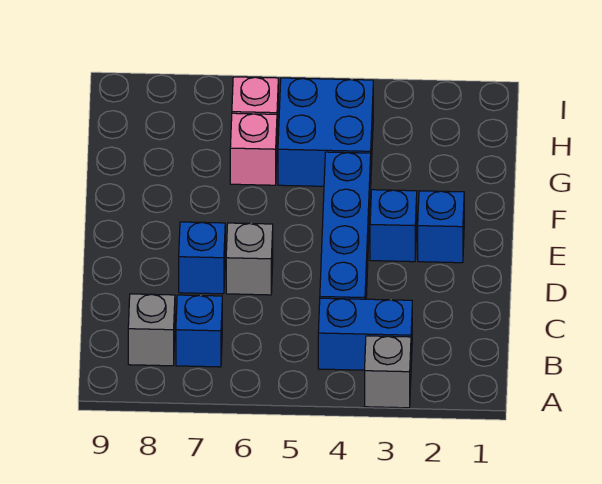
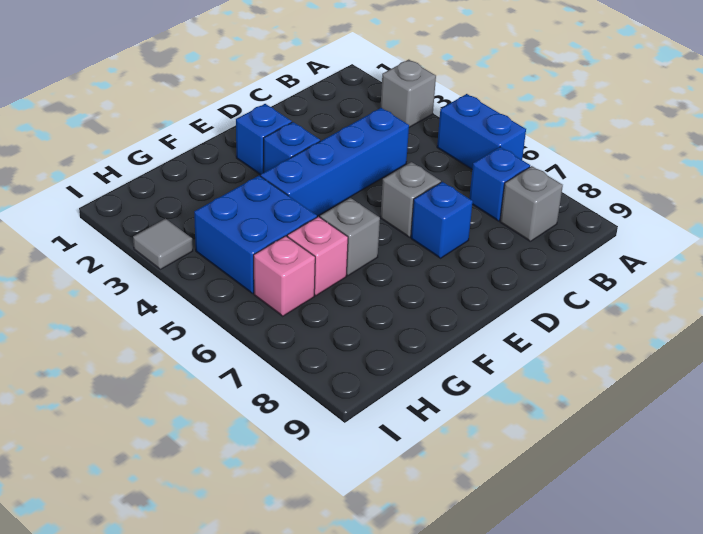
blue 1x2 brick [318,298,412,370] -> blue 1x2 brick moved to [437,94,526,169]
none -> grey 1x1 brick [320,198,380,276]
none -> grey 1x1 tile [133,219,193,269]

